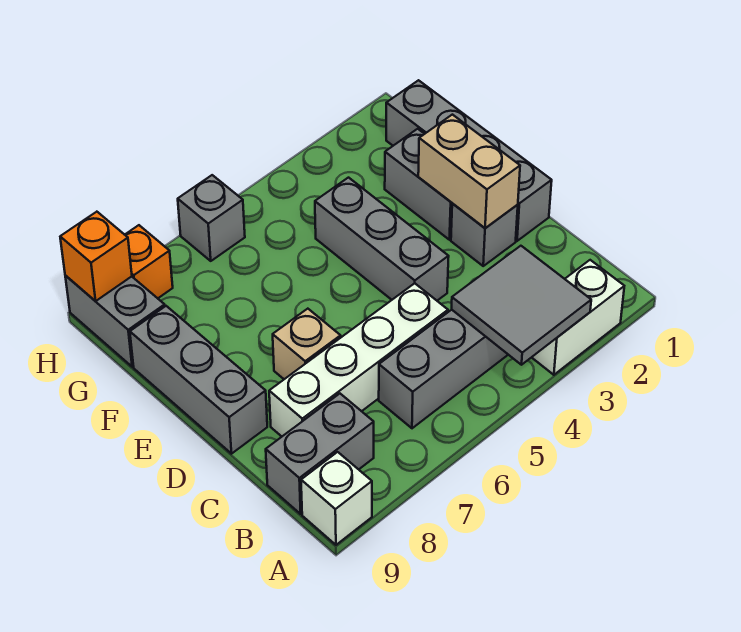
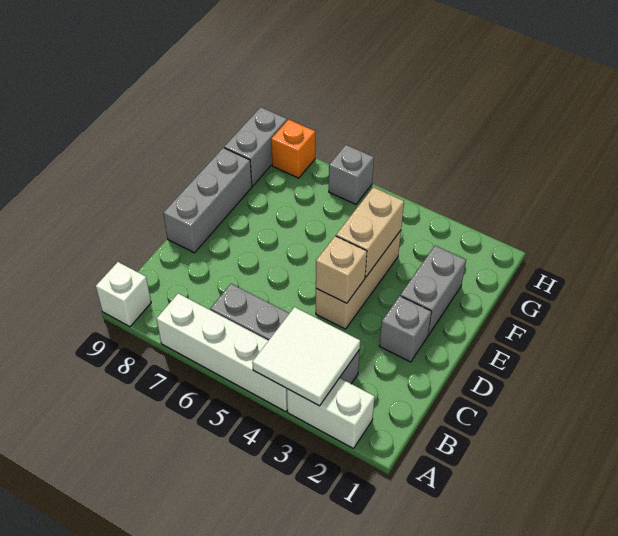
grey 2x2 tile [452,246,591,365] -> white 2x2 tile [252,307,360,406]
grey 1x2 brick [266,394,374,514] -> none
white 1x4 brick [269,283,448,436] -> white 1x4 brick moved to [157,294,287,412]
grey 1x4 brick [386,80,552,241] -> none
tan 1x2 brick [418,115,520,228] -> tan 1x2 brick moved to [336,187,404,277]
grey 1x3 brick [315,178,449,301] -> tan 1x3 brick [316,231,401,329]
tan 1x1 brick [273,309,341,379] -> tan 1x1 brick moved to [316,236,367,303]
orange 1x1 brick [60,212,132,301] -> none

